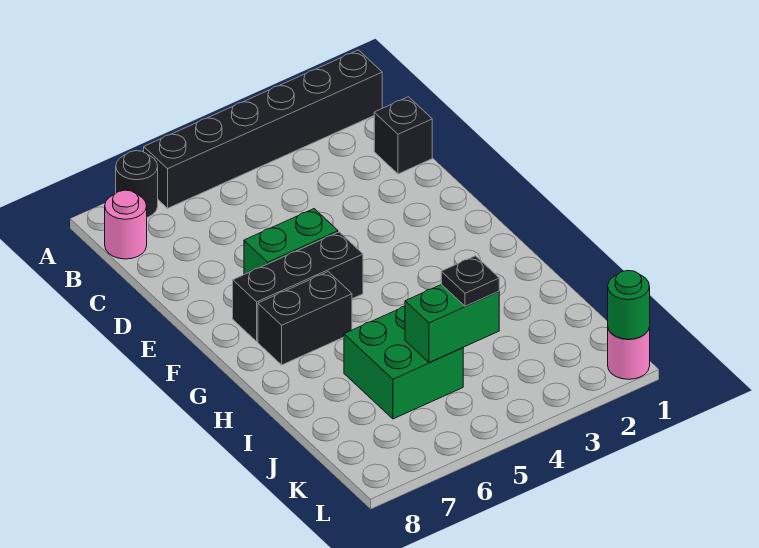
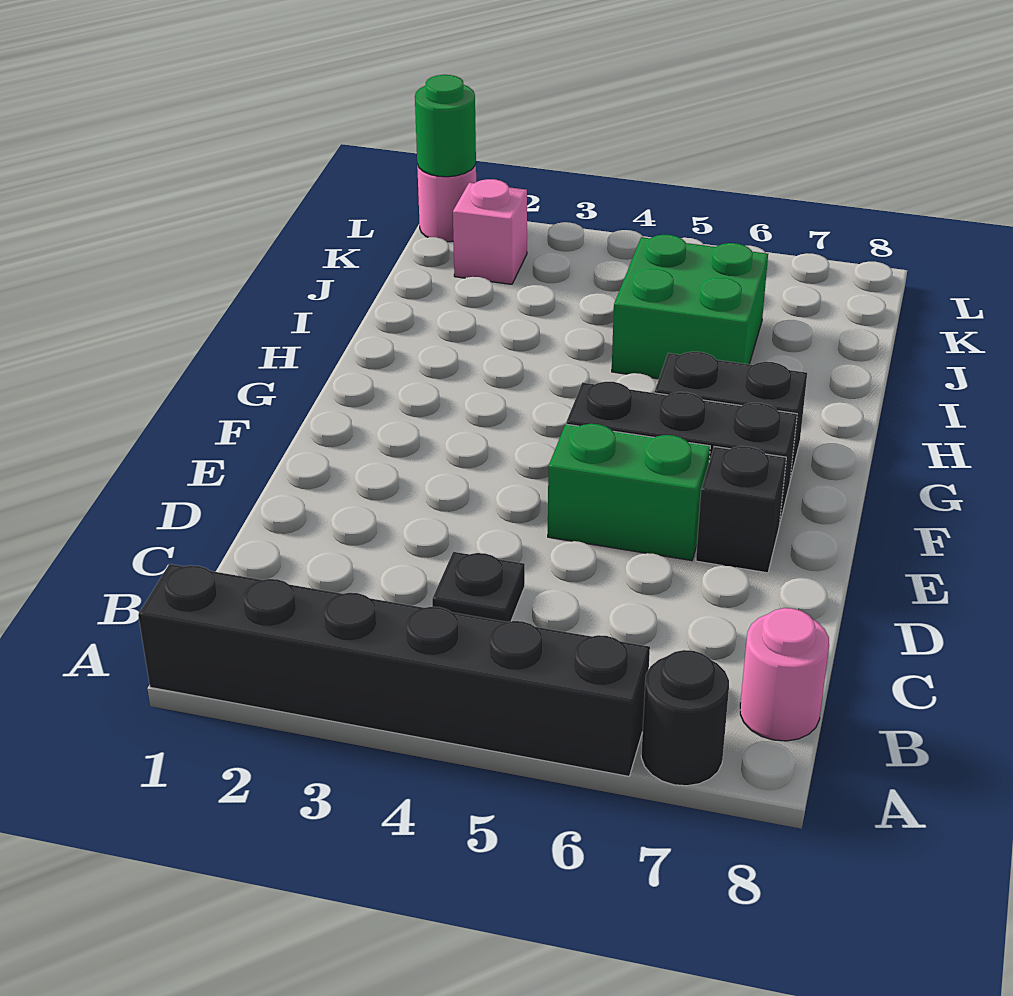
black 1x1 brick [374,97,432,174] -> black 1x1 brick moved to [696,446,786,573]
green 1x2 brick [405,284,499,363] -> none
black 1x1 plate [441,256,499,306] -> black 1x1 plate moved to [432,552,525,622]
none -> pink 1x1 brick [453,179,527,284]

